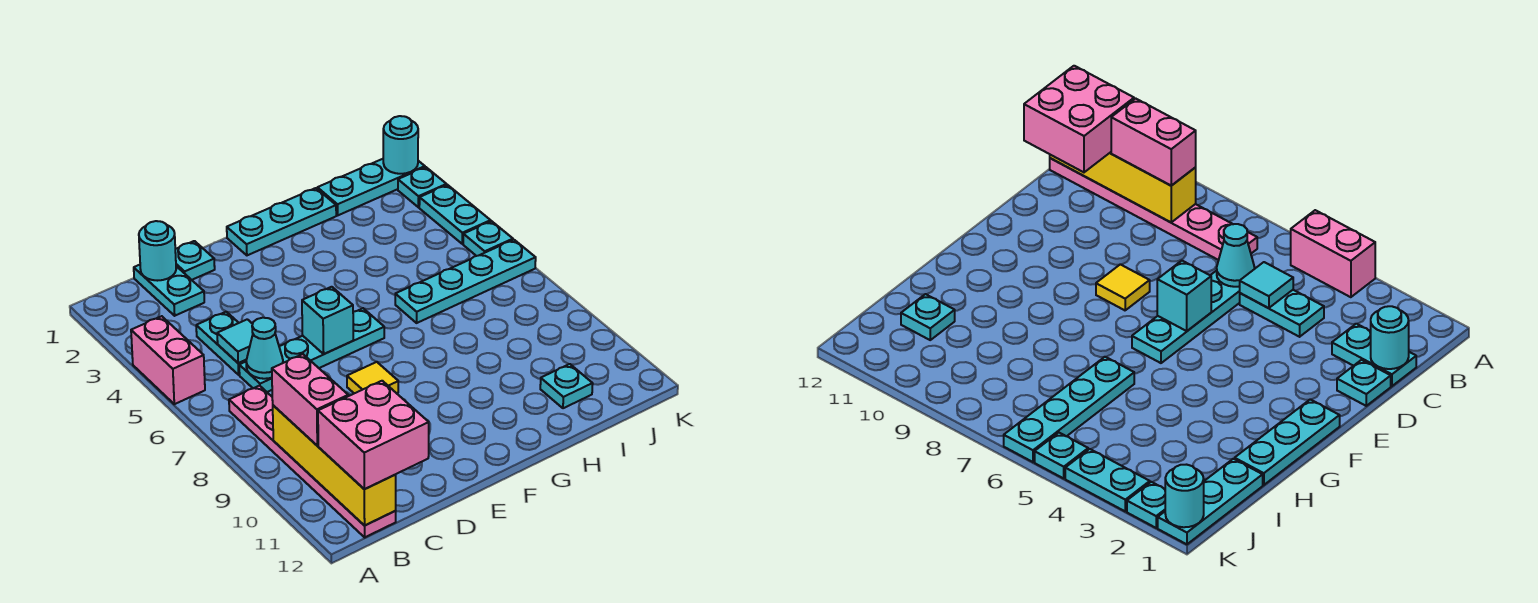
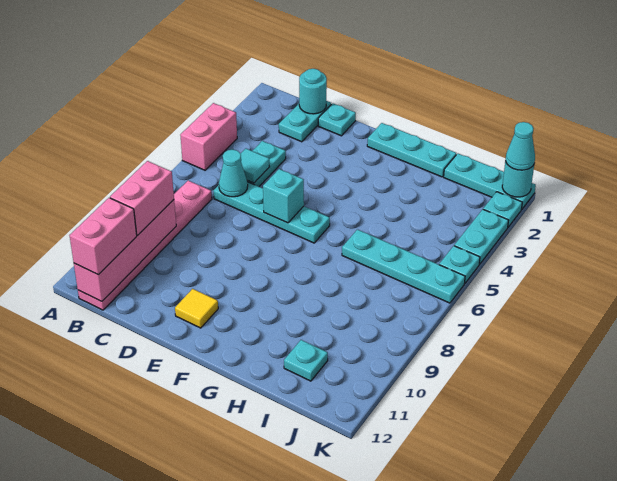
yellow 1x4 brick [273,405,396,526] -> pink 1x4 brick [74,200,176,301]
pink 2x2 brick [318,381,429,489] -> pink 1x2 brick [70,198,137,275]
yellow 1x1 tile [347,362,398,393] -> yellow 1x1 tile moved to [175,289,218,328]
none -> cyan 1x1 cone [506,122,535,170]

